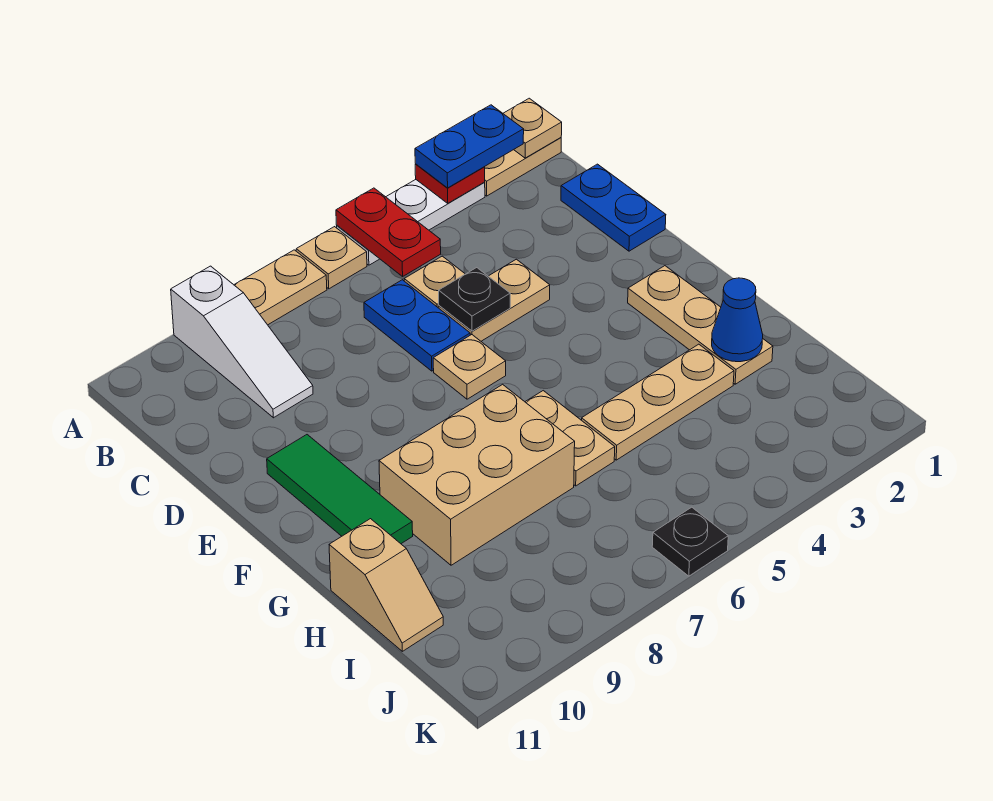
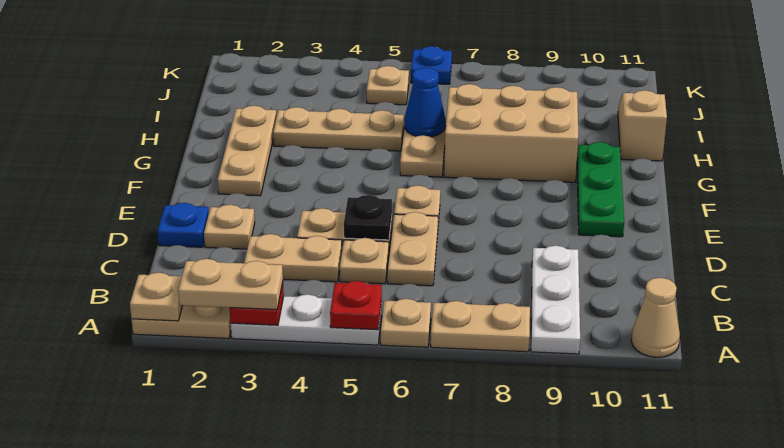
blue 1x2 plate [415,105,524,188] -> tan 1x2 plate [178,259,283,310]
red 1x2 plate [336,188,441,276] -> red 1x1 plate [330,281,382,330]
white 1x3 slope [171,266,313,418] -> white 1x3 plate [531,246,580,354]
none -> tan 1x1 cone [631,278,680,357]
blue 1x2 plate [561,164,666,251] -> blue 1x1 plate [157,203,209,247]
none -> tan 1x2 plate [244,234,342,282]
blue 1x2 plate [364,280,470,371] -> tan 1x2 plate [388,212,438,286]
none -> tan 1x1 plate [204,205,255,249]
green 1x3 tile [267,435,413,544] -> green 1x3 plate [577,142,624,237]
blue 1x1 cone [712,278,763,362] -> blue 1x1 cone moved to [404,67,446,137]
none -> tan 1x1 plate [367,66,409,105]
black 1x1 plate [652,507,728,576] -> blue 1x1 plate [411,46,452,84]

